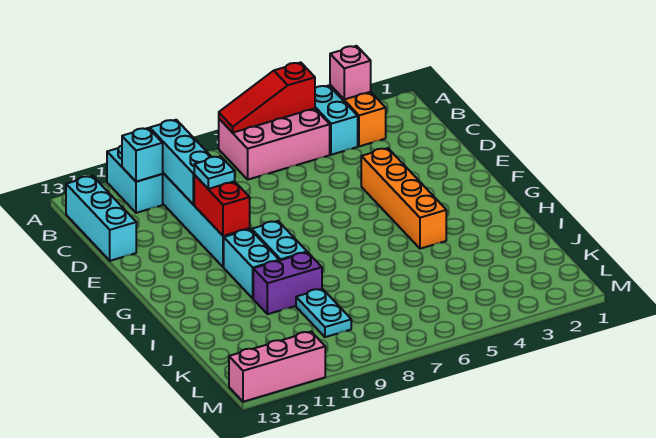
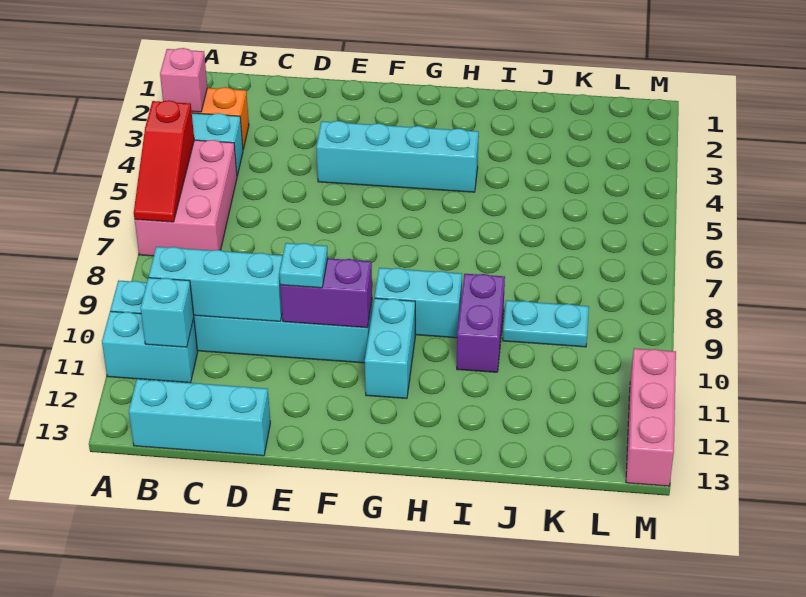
orange 1x4 brick [361,148,446,249] -> cyan 1x4 brick [316,121,479,192]
red 1x2 brick [194,175,250,236] -> purple 1x2 brick [280,258,372,328]
cyan 1x2 brick [224,229,279,298] -> cyan 1x2 brick turned to [365,298,415,398]

